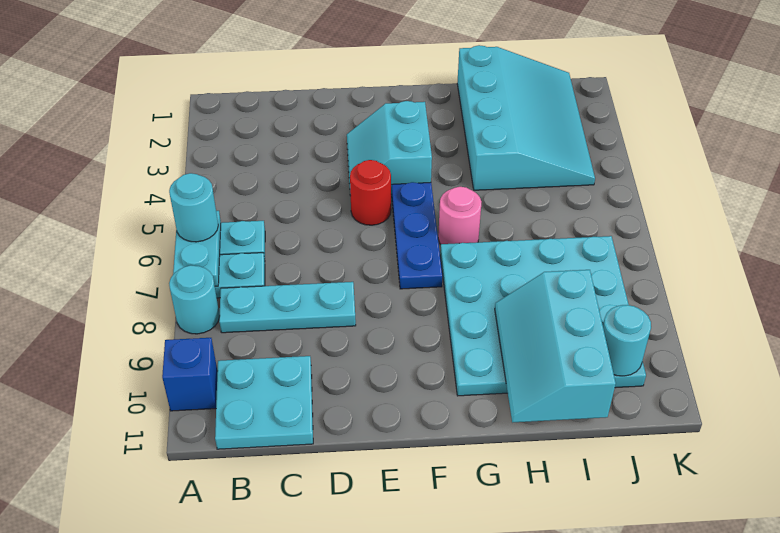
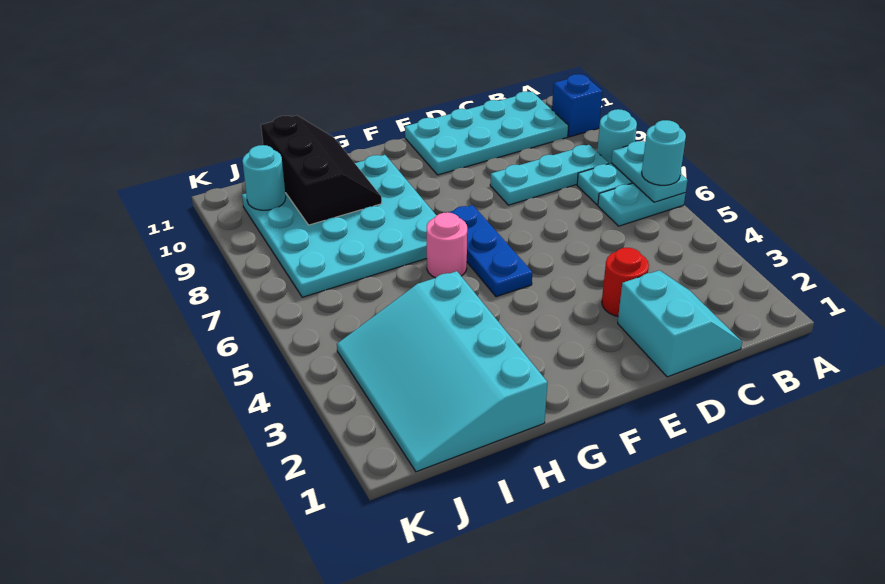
cyan 2x2 plate [215,356,313,449] -> cyan 2x4 plate [405,91,568,175]
cyan 2x2 slope [347,101,432,196] -> cyan 2x2 slope moved to [618,270,742,377]
red 1x1 round brick [350,160,391,225] -> red 1x1 round brick moved to [602,248,649,316]
cyan 2x3 slope [495,270,616,422] -> black 2x3 slope [261,115,382,225]

